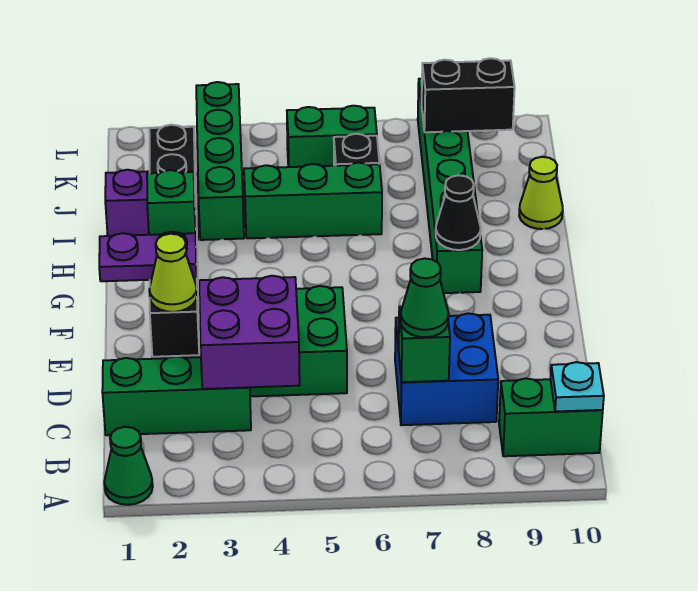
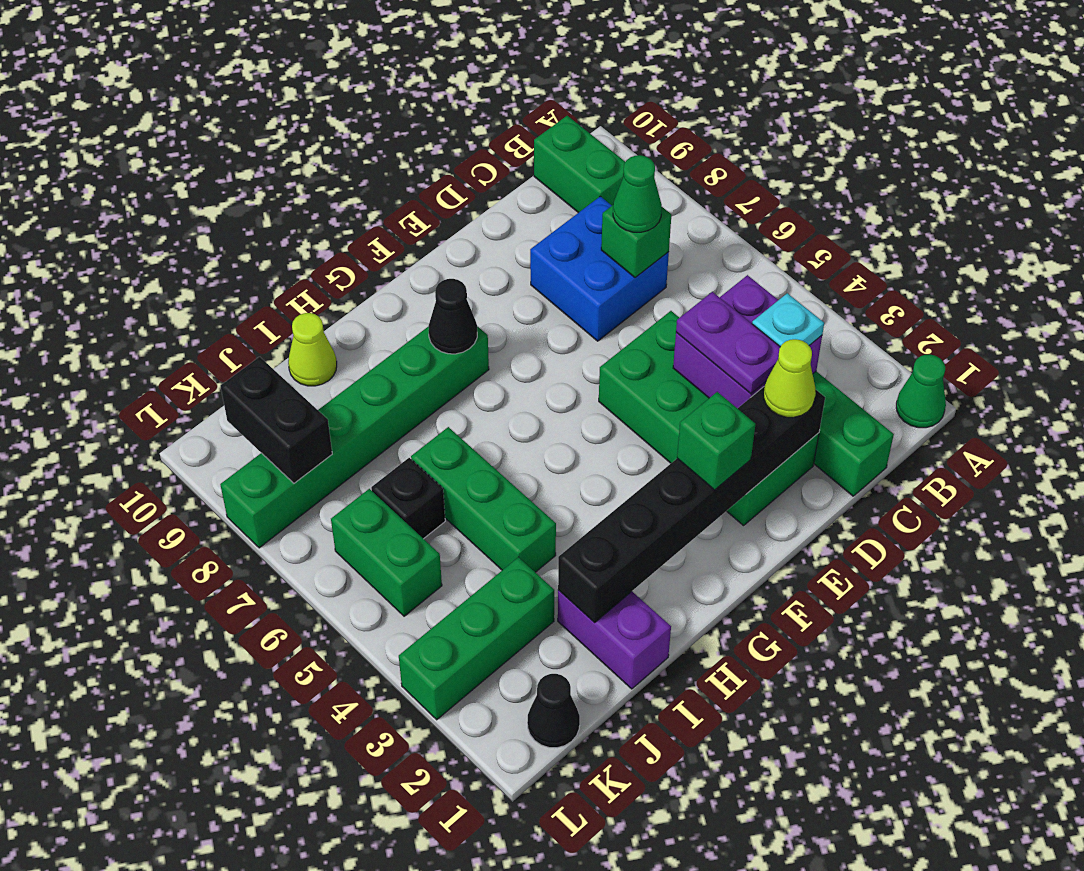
cyan 1x1 plate [551,362,604,412] -> cyan 1x1 plate moved to [752,293,824,347]
purple 1x2 plate [99,232,197,281] -> purple 1x2 plate moved to [676,292,780,394]
green 1x4 brick [196,82,244,240] -> green 1x3 brick [399,557,554,720]
none -> black 1x1 cone [527,674,580,748]

